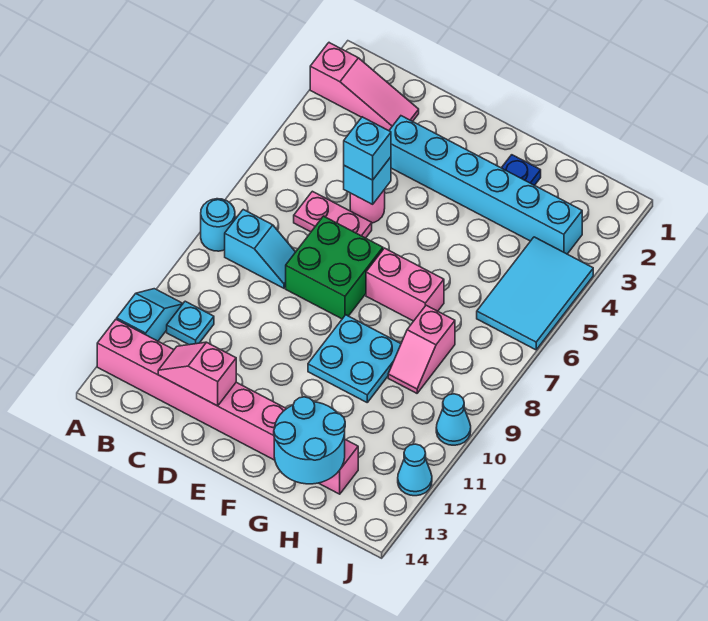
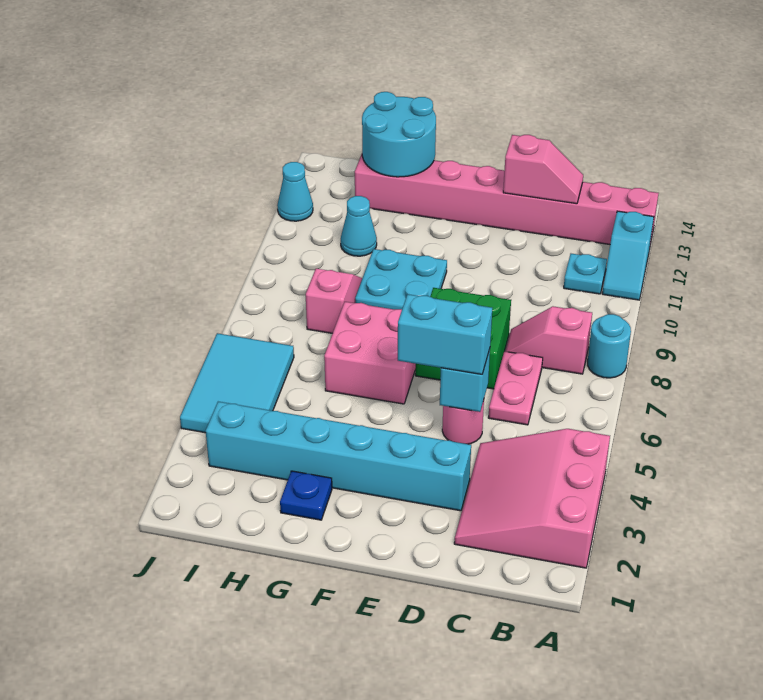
pink 1x3 slope [310,43,419,131] -> pink 3x3 slope [454,429,610,568]
cyan 1x2 slope [225,210,295,288] -> pink 1x2 slope [505,306,592,374]
pink 1x2 plate [294,191,372,238] -> pink 1x2 plate turned to [488,351,543,425]
cyan 1x1 brick [344,117,391,180] -> cyan 1x2 brick [398,294,492,374]
pink 1x2 brick [366,248,444,321] -> pink 2x2 brick [324,302,416,404]
cyan 1x1 cone [436,394,471,445] -> cyan 1x1 cone moved to [341,196,377,256]

